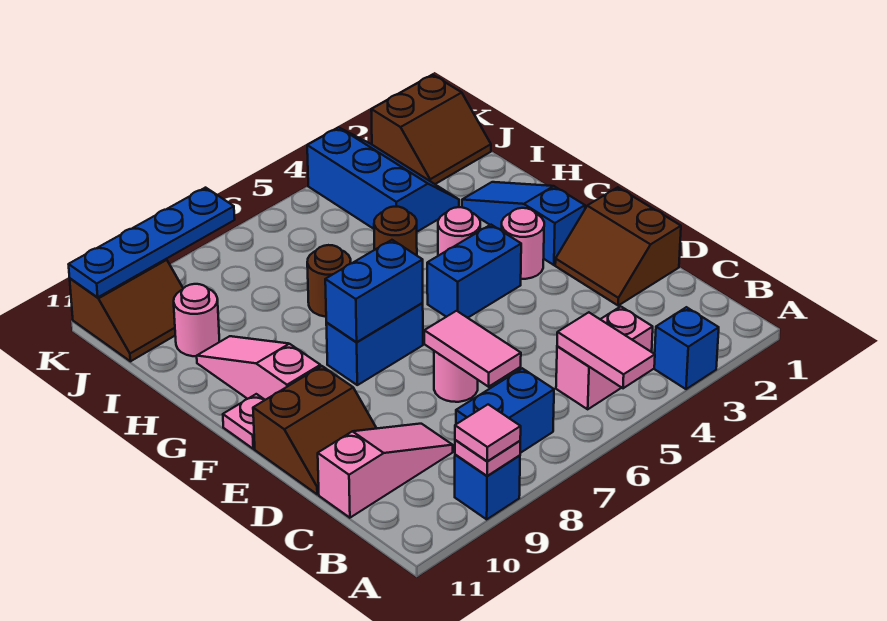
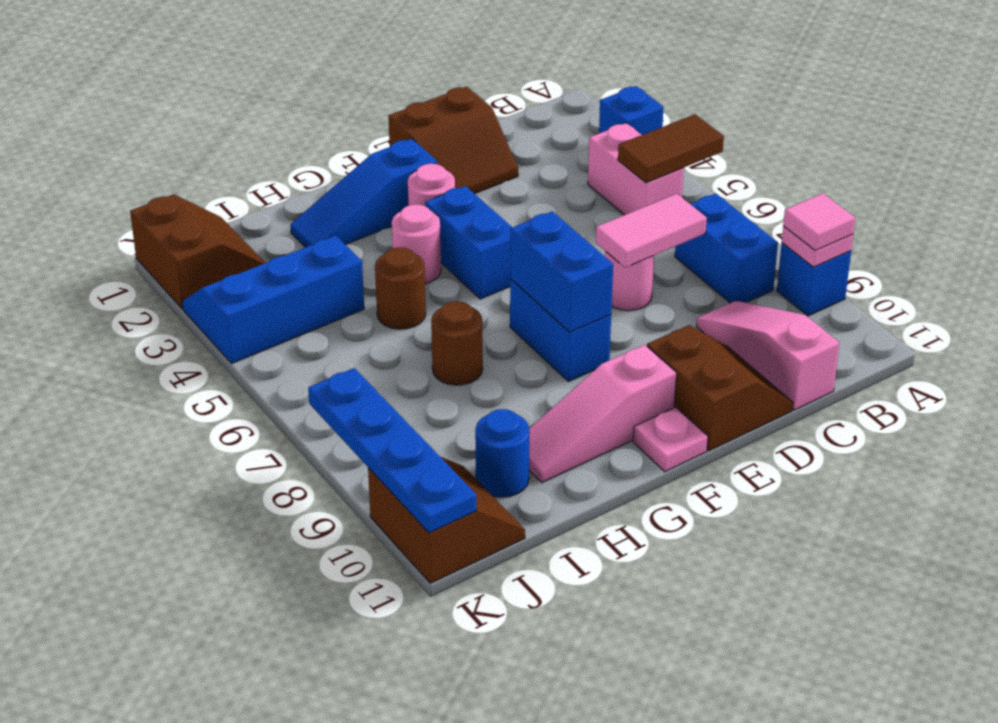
pink 1x2 tile [557,312,655,388] -> brown 1x2 tile [618,114,724,183]
pink 1x1 round brick [174,284,219,356] -> blue 1x1 round brick [475,409,530,497]

